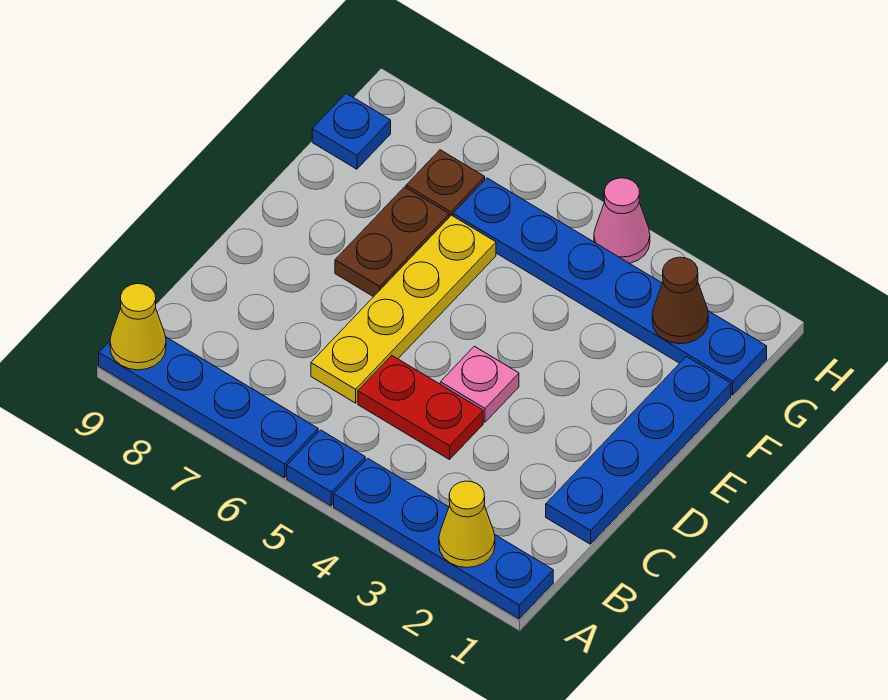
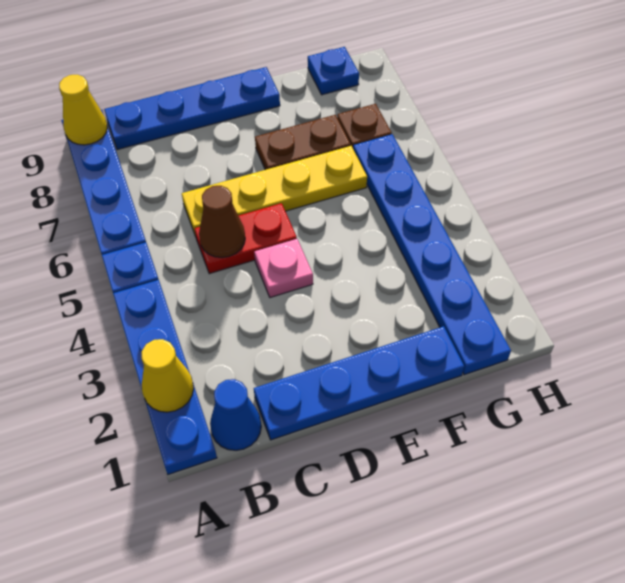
none -> blue 1x1 cone [210,379,261,450]
none -> blue 1x4 plate [104,67,280,150]
red 1x2 plate [358,356,483,460] -> red 1x2 plate turned to [195,203,297,274]
brown 1x1 cone [652,257,708,344] -> brown 1x1 cone moved to [199,186,245,258]
pink 1x1 cone [594,178,650,263] -> none

